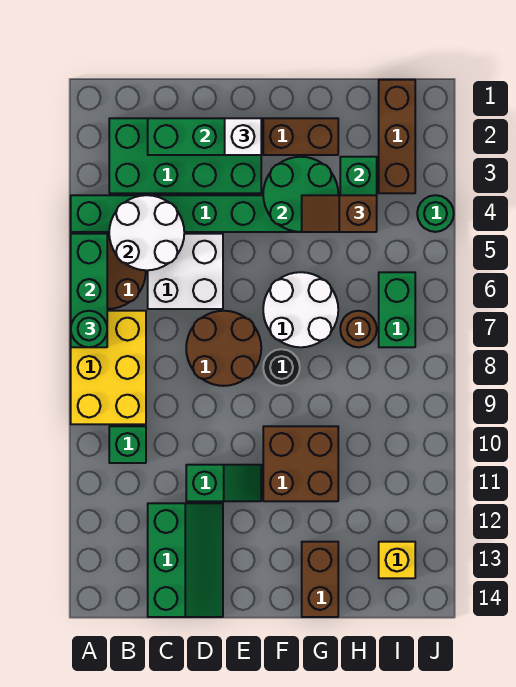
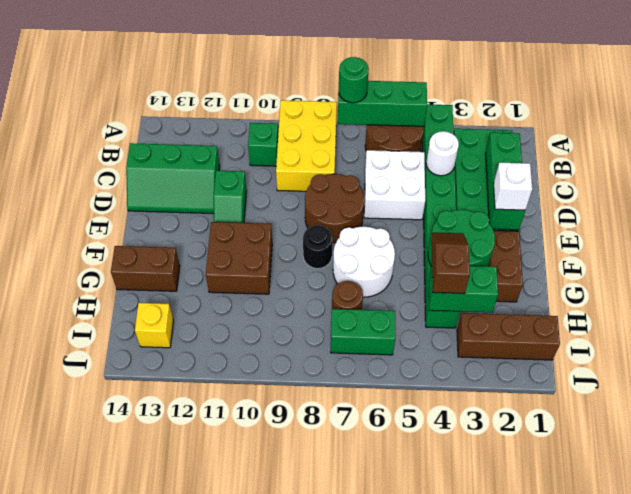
yellow 2x3 brick [71,311,146,424] -> yellow 2x3 brick turned to [276,100,337,191]
white 2x2 round brick [109,195,184,270] -> white 1x1 round brick [426,131,459,176]
green 1x1 round brick [417,195,454,232] -> none

